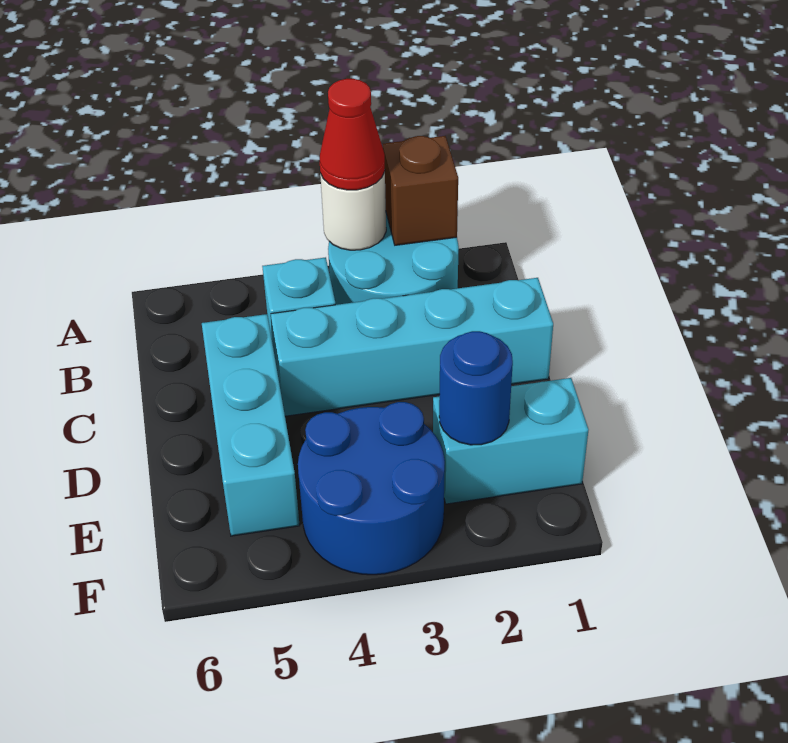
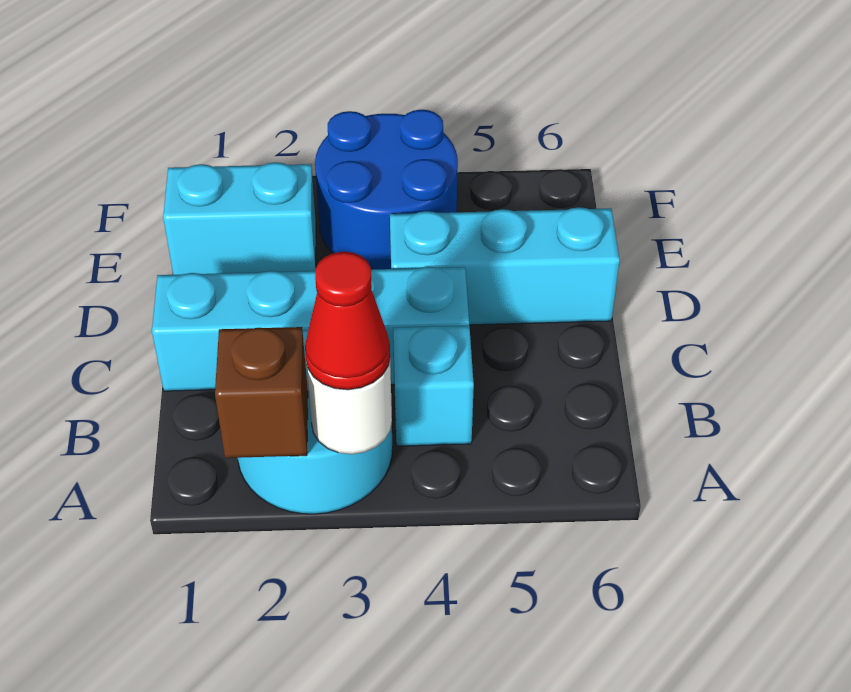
cyan 1x3 brick [202,314,300,536] -> cyan 1x3 brick turned to [390,207,620,325]
blue 1x1 round brick [439,331,513,445] -> none

